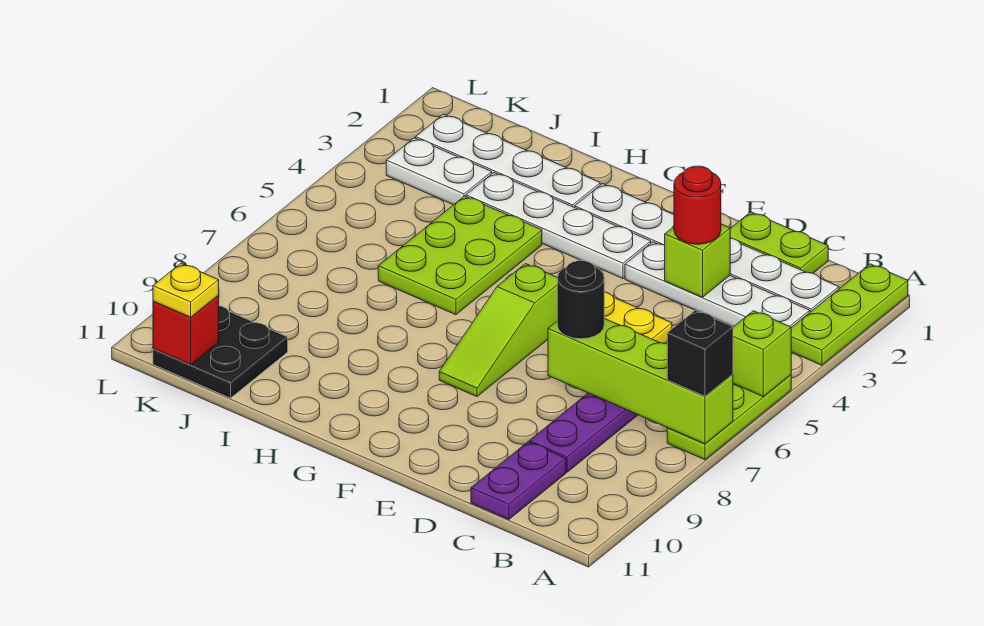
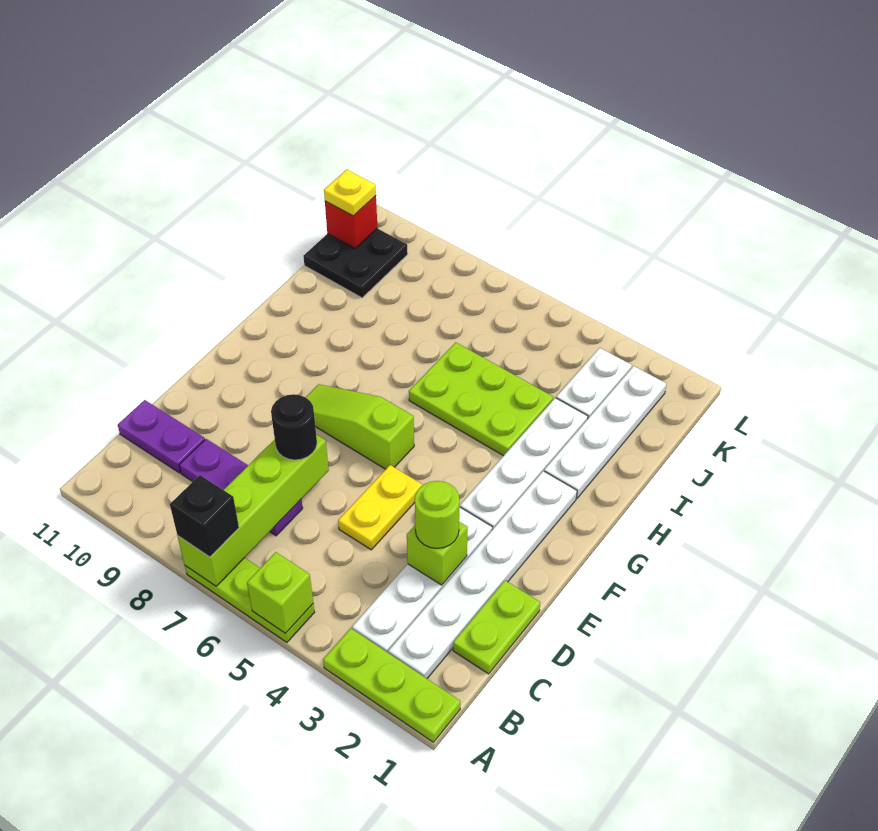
red 1x1 round brick [674,166,721,244] -> lime 1x1 round brick [415,481,460,548]

